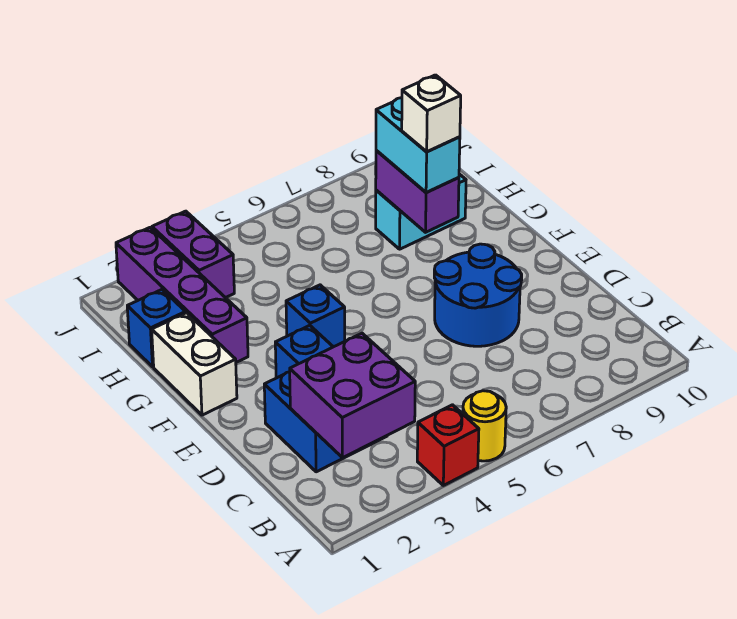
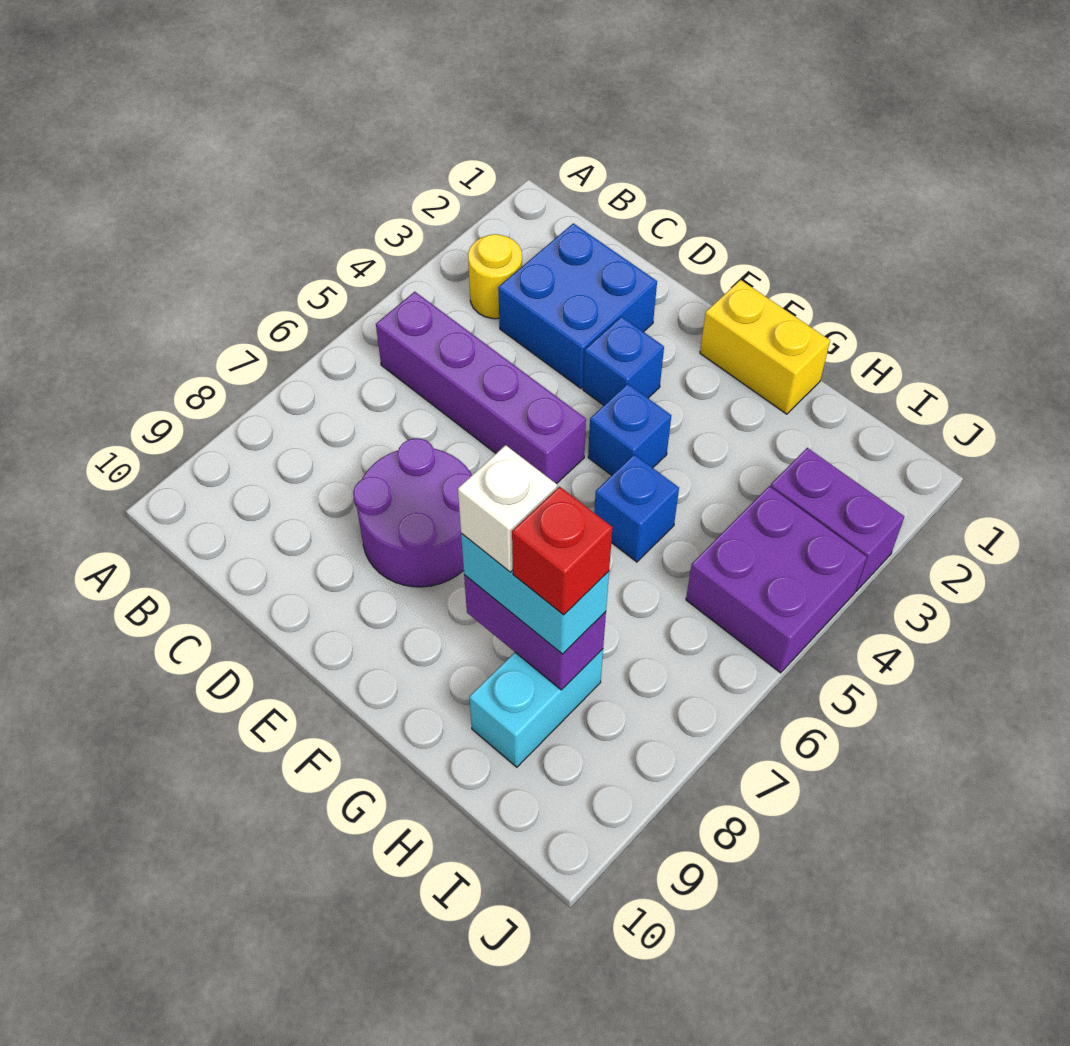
red 1x1 brick [417,405,479,485] -> red 1x1 brick moved to [512,487,613,615]
yellow 1x1 round brick [463,391,506,461] -> yellow 1x1 round brick moved to [468,234,522,319]
purple 2x2 brick [290,333,415,458] -> purple 2x2 brick moved to [686,486,867,673]
blue 2x2 round brick [434,244,522,346] -> purple 2x2 round brick [353,438,472,587]
white 1x2 brick [152,313,237,415] -> yellow 1x2 brick [700,280,830,414]
purple 1x4 brick [116,228,248,362] -> purple 1x4 brick moved to [376,292,586,484]
blue 1x1 brick [127,290,186,367] -> blue 1x1 brick moved to [594,454,679,562]

